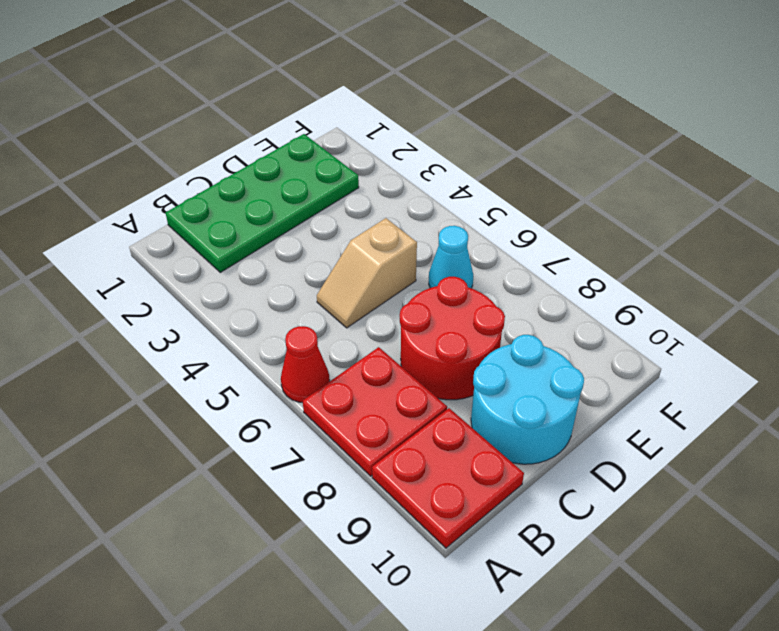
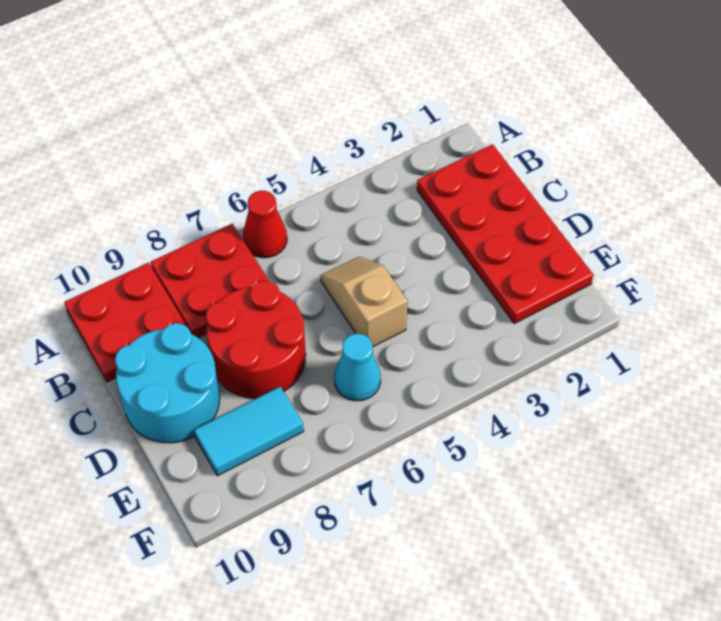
green 2x4 plate [166,134,359,272] -> red 2x4 plate [417,144,593,323]
none -> cyan 1x2 tile [194,387,304,476]

